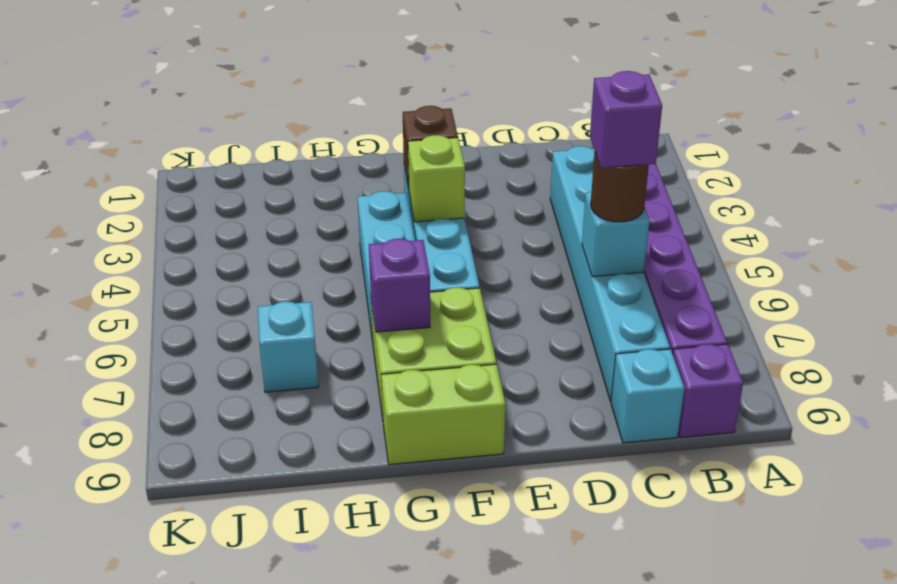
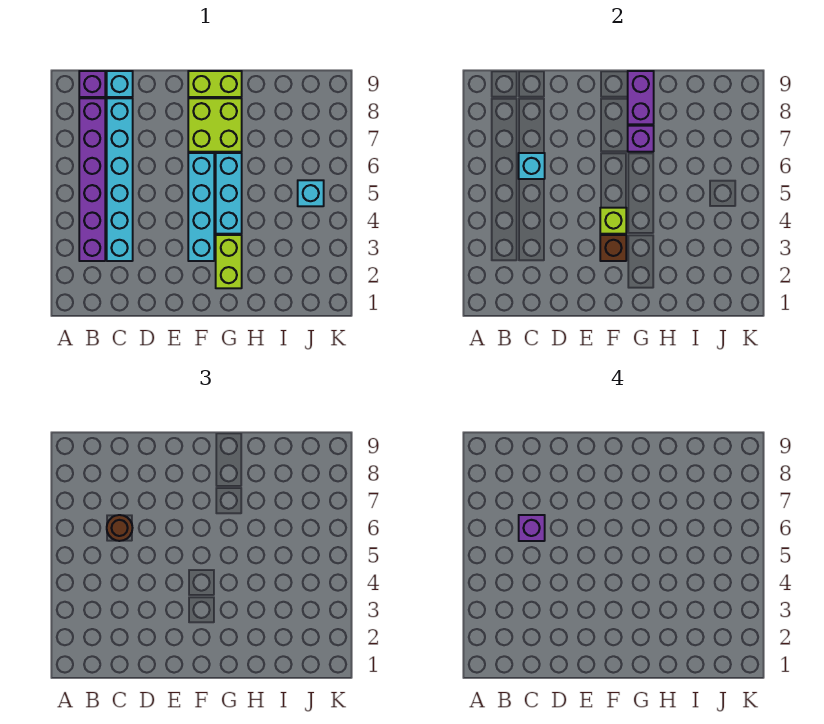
none -> lime 1x2 brick [216,235,242,288]
none -> purple 1x2 brick [628,71,654,124]
cyan 1x1 brick [258,301,319,392] -> cyan 1x1 brick moved to [298,180,324,206]

